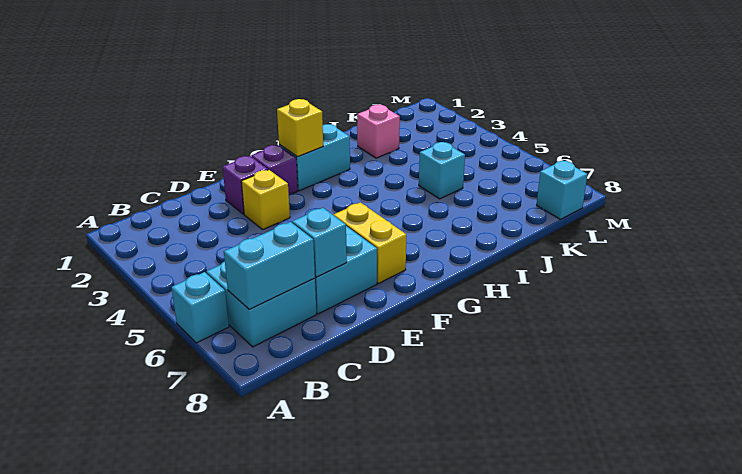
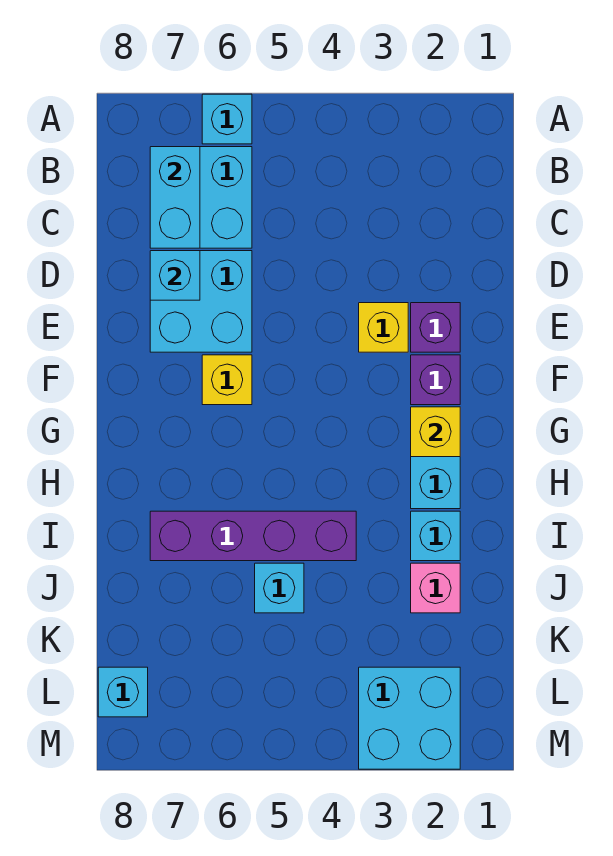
yellow 1x2 brick [333,203,406,284] -> yellow 1x1 brick [202,355,252,405]
none -> cyan 1x1 brick [411,511,460,561]
none -> purple 1x4 brick [150,511,356,561]
none -> cyan 2x2 brick [359,667,460,769]

